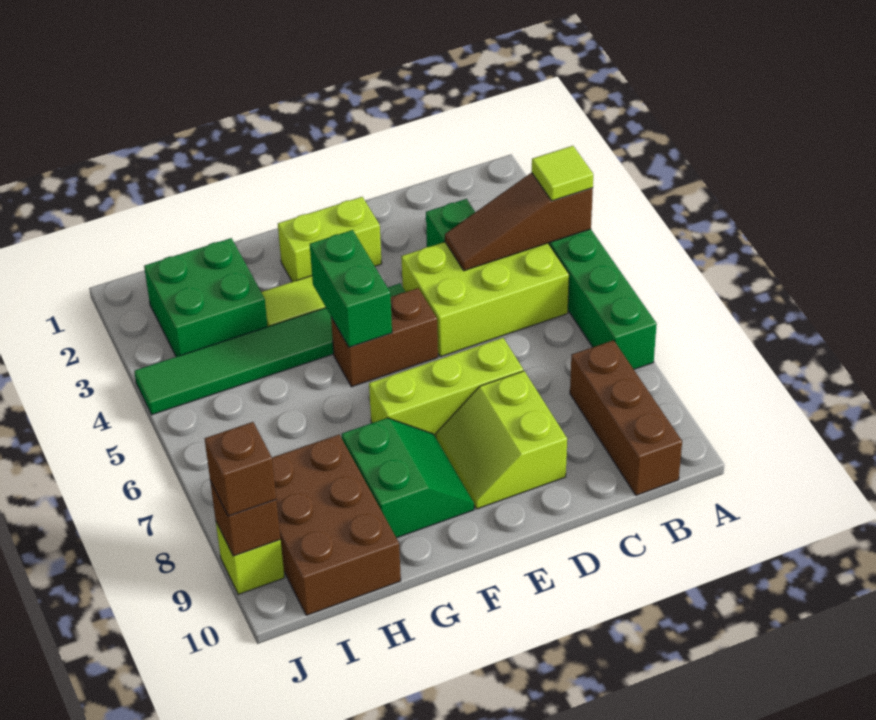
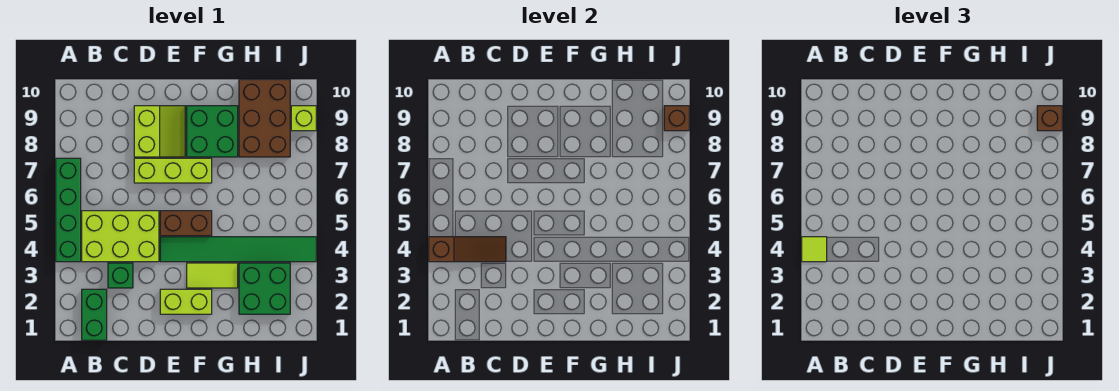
brown 1x3 brick [570,340,682,495] -> none
green 1x2 brick [310,230,392,347] -> green 1x2 brick moved to [82,289,107,340]
green 2x2 slope [342,418,474,538] -> green 2x2 brick [187,106,238,157]

